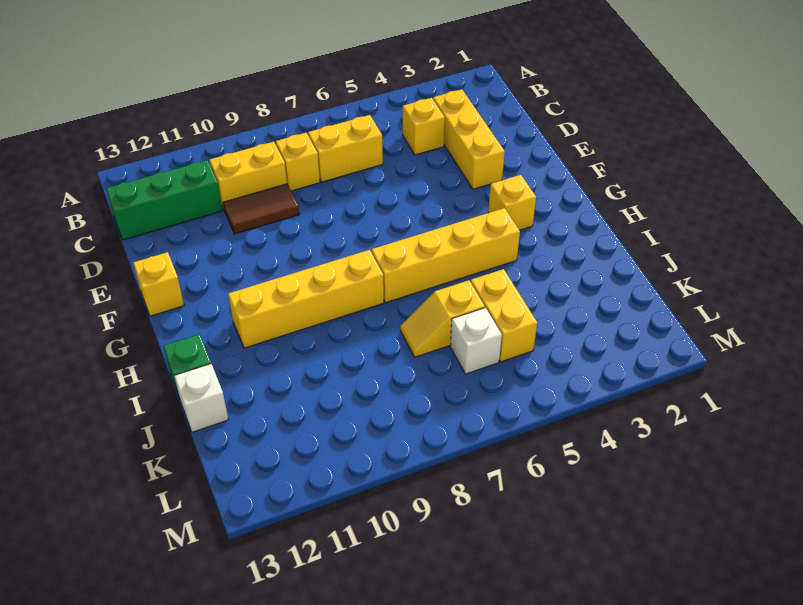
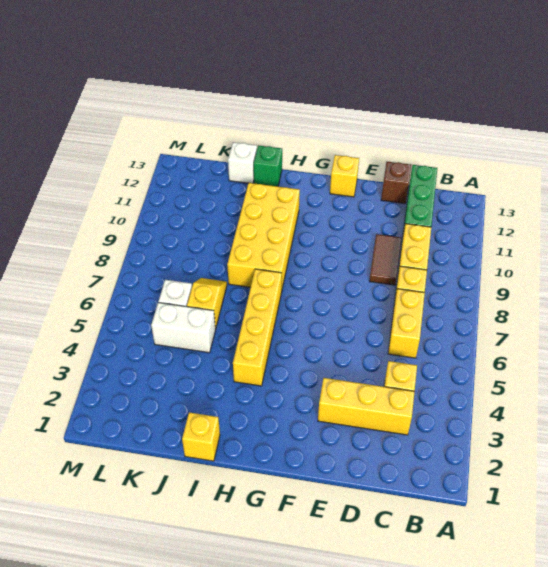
none -> brown 1x1 brick [381,162,411,204]
yellow 1x1 brick [488,175,536,230] -> yellow 1x1 brick moved to [182,412,220,461]
yellow 1x4 brick [228,250,384,348] -> yellow 2x4 brick [227,183,300,288]
yellow 1x2 brick [471,269,537,362] -> white 1x2 brick [151,302,215,353]

